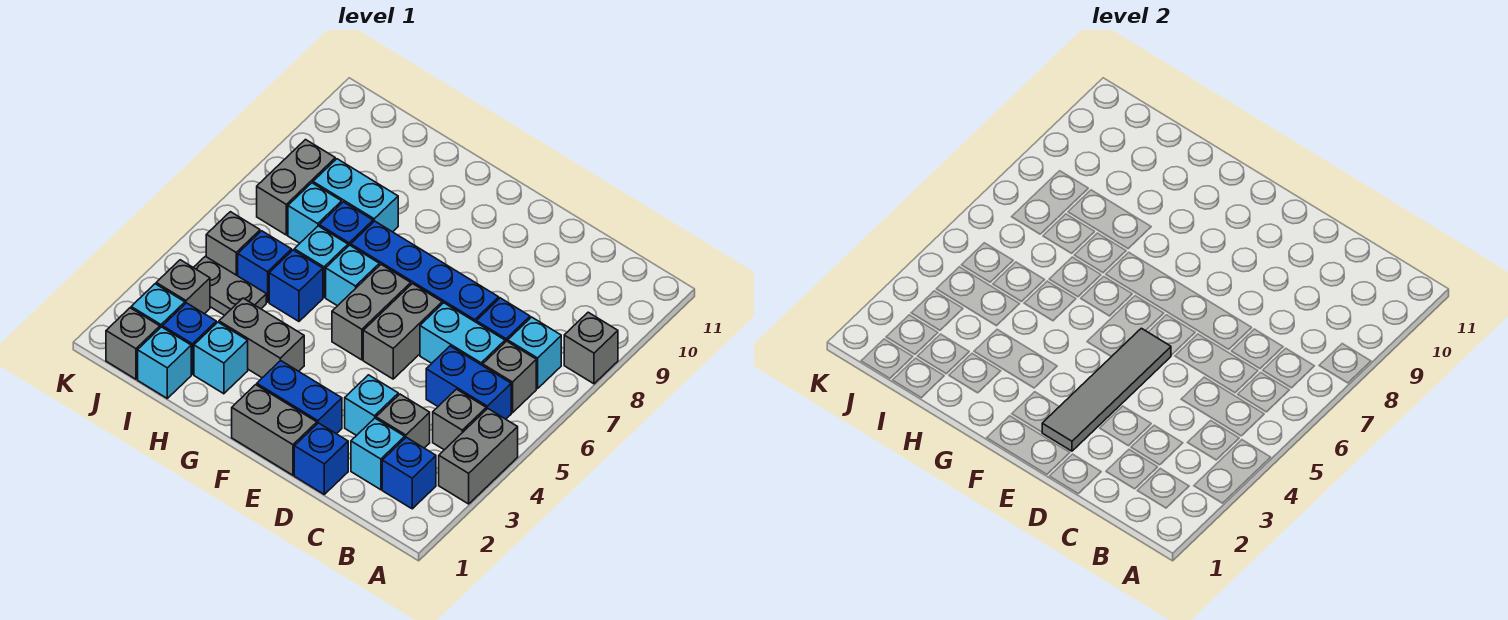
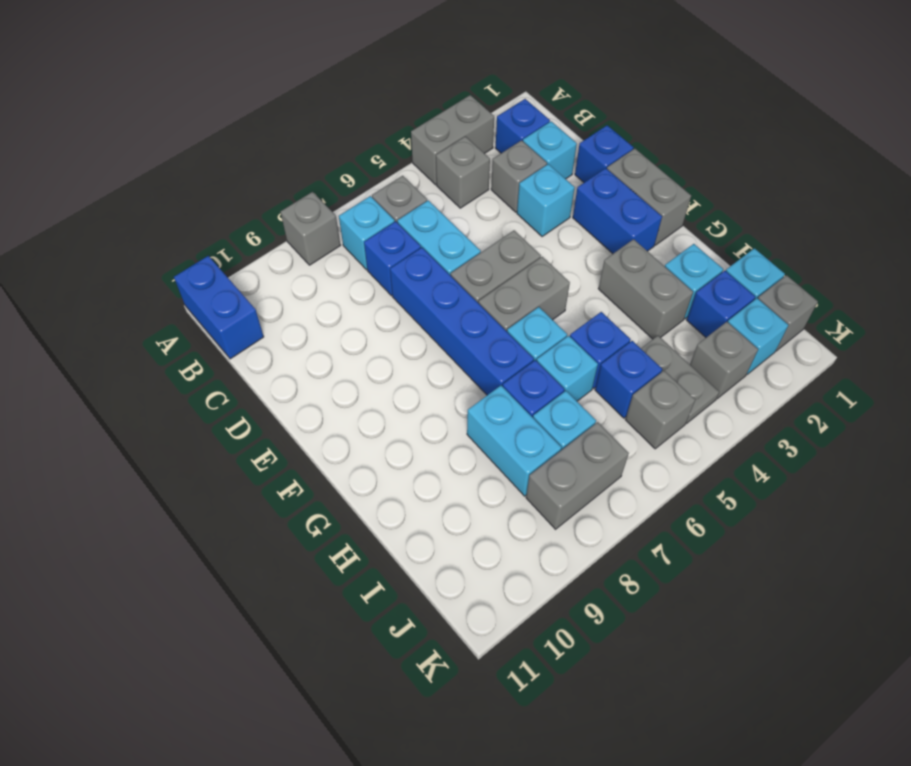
blue 1x2 brick [426,346,511,419] -> blue 1x2 brick moved to [174,256,264,359]
grey 1x4 tile [1042,328,1171,451] -> none

